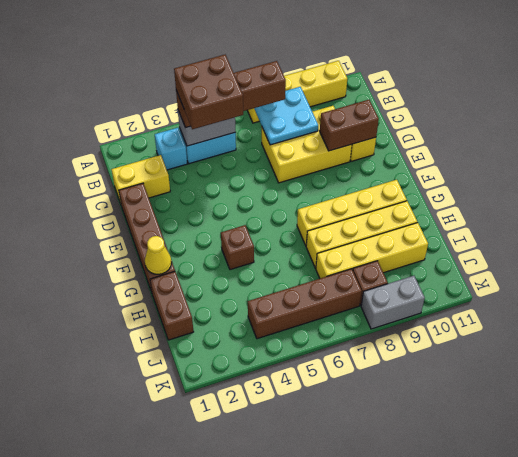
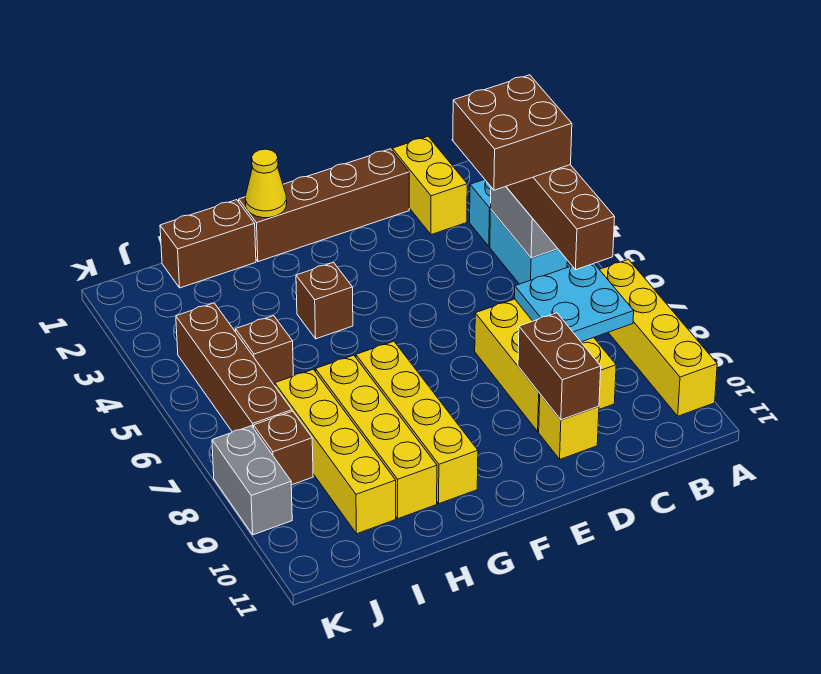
none -> brown 1x1 brick [235,316,293,386]

